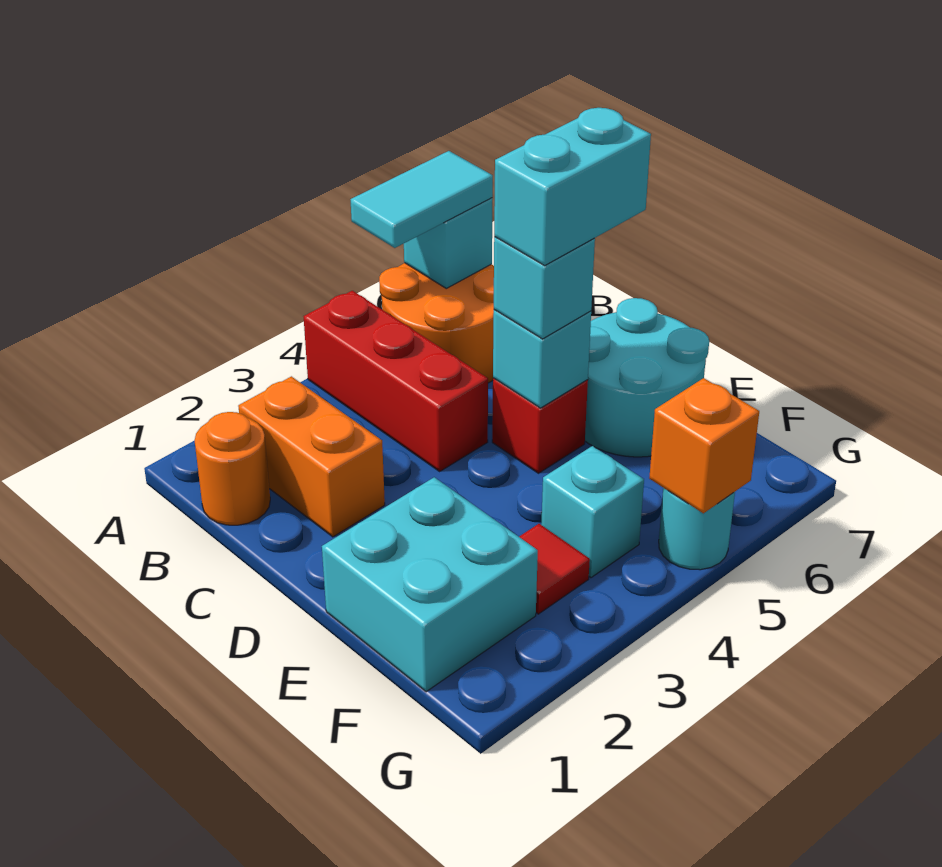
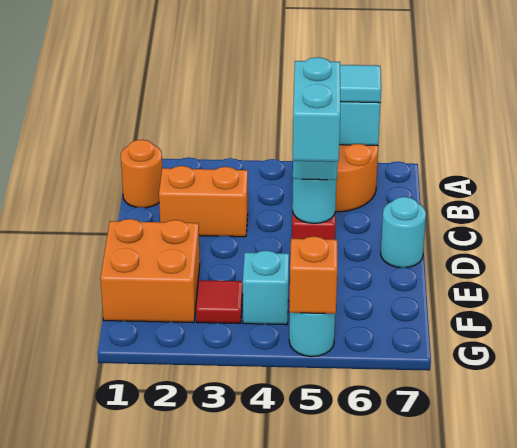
red 1x3 brick [303,291,488,471] -> none
orange 1x2 brick [238,376,385,537] -> orange 1x2 brick turned to [159,166,248,237]
cyan 1x1 brick [493,310,591,408] -> cyan 1x1 round brick [292,179,337,223]
cyan 1x2 brick [494,108,651,266] -> cyan 1x2 brick turned to [293,57,340,162]
cyan 2x2 round brick [585,298,709,457] -> cyan 1x1 round brick [381,197,426,268]
cyan 2x2 brick [322,477,538,692] -> orange 2x2 brick [100,219,200,323]

